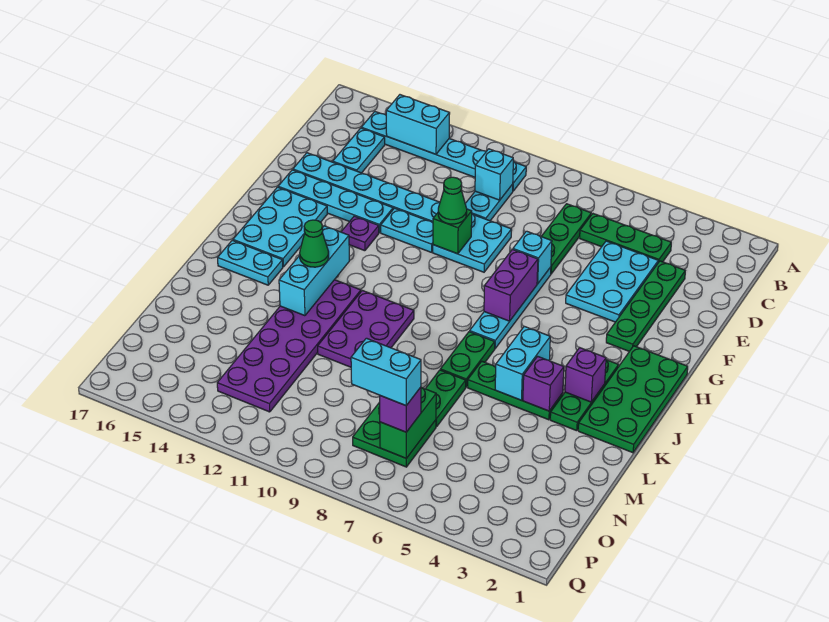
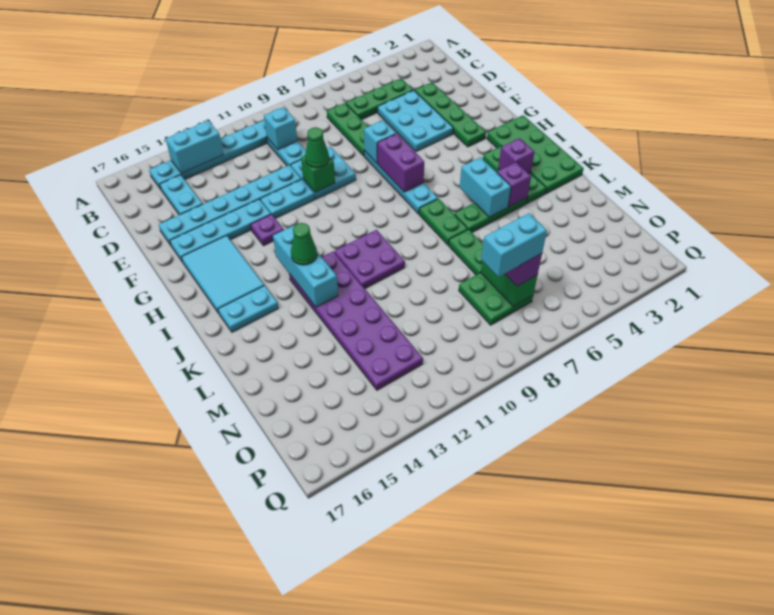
cyan 2x3 plate [233,187,327,267] -> cyan 2x3 tile [181,235,264,313]
purple 2x3 plate [318,291,414,367] -> purple 2x2 plate [334,230,405,289]

